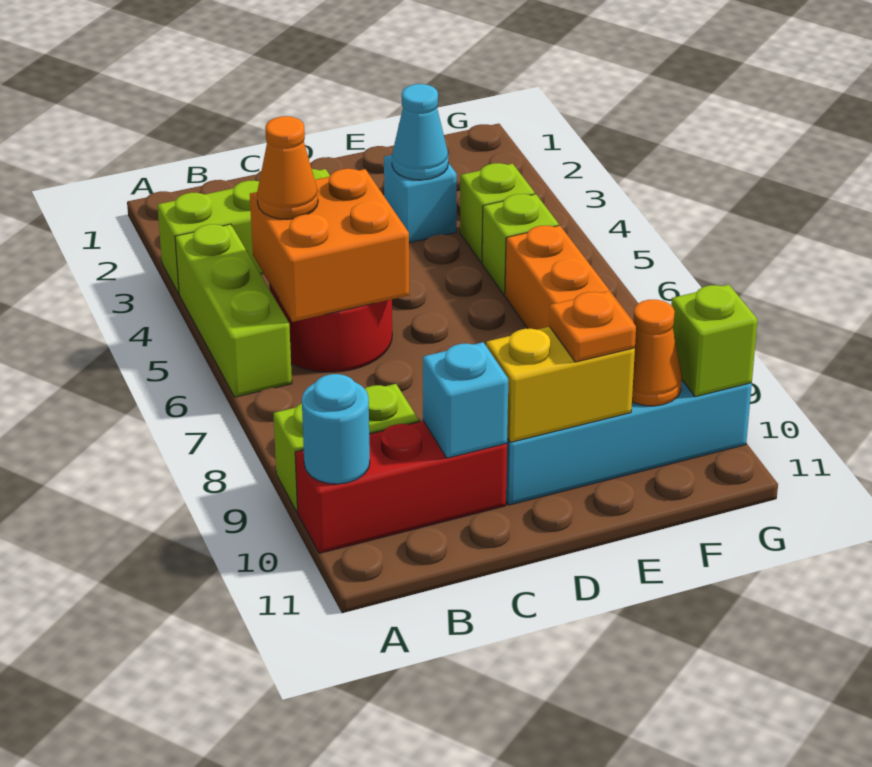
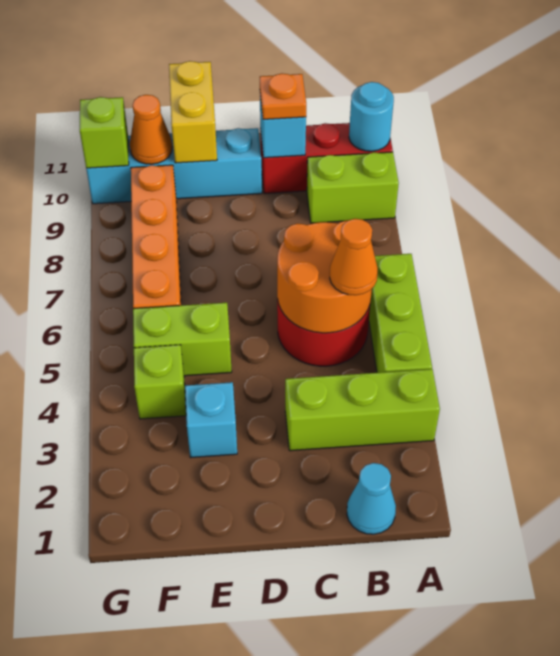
orange 2x2 brick [250,169,410,322] -> orange 2x2 round brick [277,220,372,333]
yellow 1x2 brick [486,327,635,442] -> yellow 1x2 brick turned to [169,61,217,163]
cyan 1x1 cone [392,84,448,180] -> cyan 1x1 cone moved to [347,463,396,534]
orange 1x1 plate [549,291,636,362] -> orange 1x1 plate moved to [260,73,306,119]
lime 1x1 brick [482,194,559,295] -> lime 1x2 brick [133,303,232,376]

